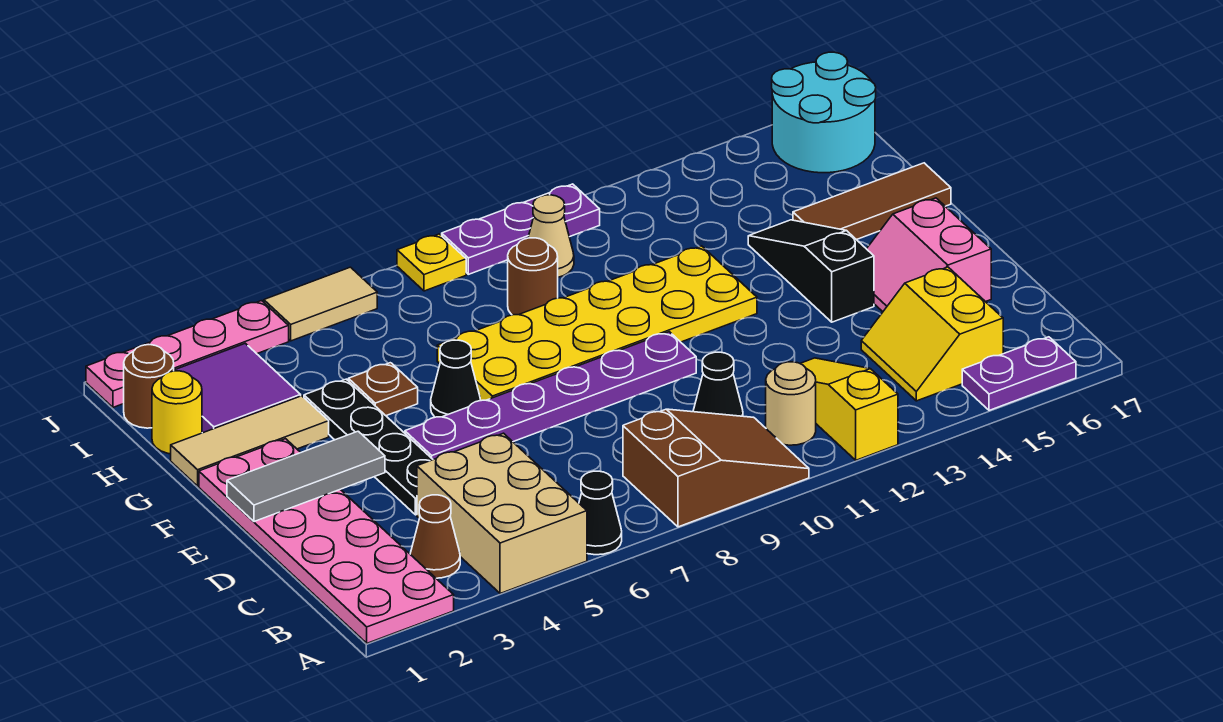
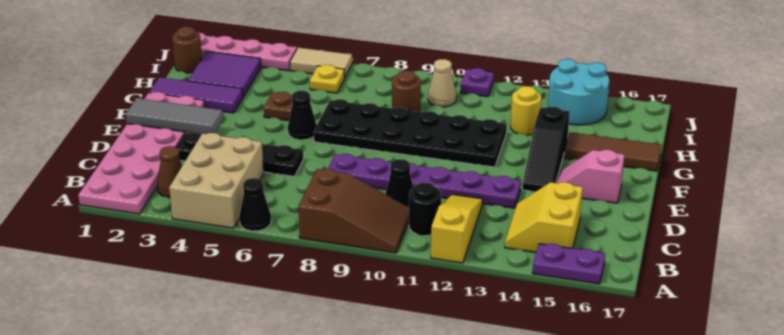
tan 1x1 round brick [766,362,816,445] -> black 1x1 round brick [409,183,441,236]
black 1x4 plate [304,379,433,515] -> black 1x4 plate turned to [176,133,303,177]
pink 2x2 slope [867,198,991,312] -> pink 1x2 slope [556,150,624,203]
purple 1x6 plate [405,332,696,460] -> purple 1x6 plate moved to [328,154,521,208]
black 1x3 slope [748,220,874,322] -> black 1x3 slope turned to [522,107,570,191]
yellow 2x6 plate [437,246,757,401] -> black 2x6 plate [314,99,507,167]
tan 1x3 tile [171,396,329,486] -> purple 1x3 tile [149,77,243,113]
yellow 1x1 round brick [152,371,202,454] -> yellow 1x1 round brick moved to [511,86,541,135]
cyan 2x2 round brick [772,52,876,173] -> cyan 2x2 round brick moved to [548,59,609,125]
yellow 1x1 plate [397,234,466,291] -> yellow 1x1 plate moved to [310,65,345,93]
purple 1x3 plate [442,184,600,274] -> purple 1x1 plate [461,68,494,97]

